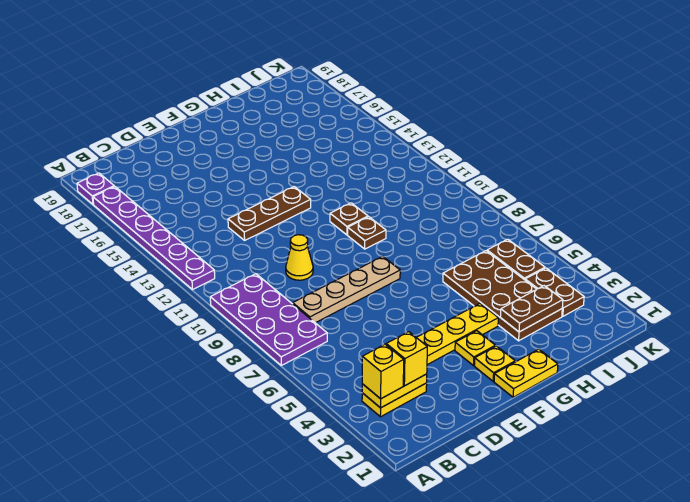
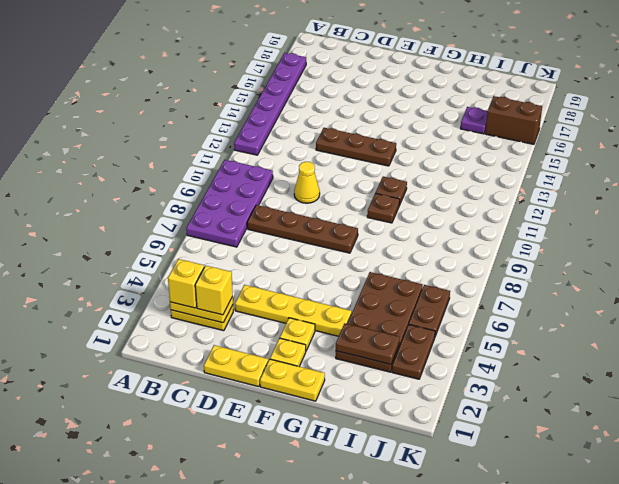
purple 1x1 plate [77,173,114,204] -> purple 1x1 plate moved to [461,107,488,134]
tan 1x4 plate [293,256,400,323] -> brown 1x4 plate [247,205,358,253]
none -> yellow 1x2 plate [204,345,268,387]
none -> brown 1x2 brick [485,96,542,144]

